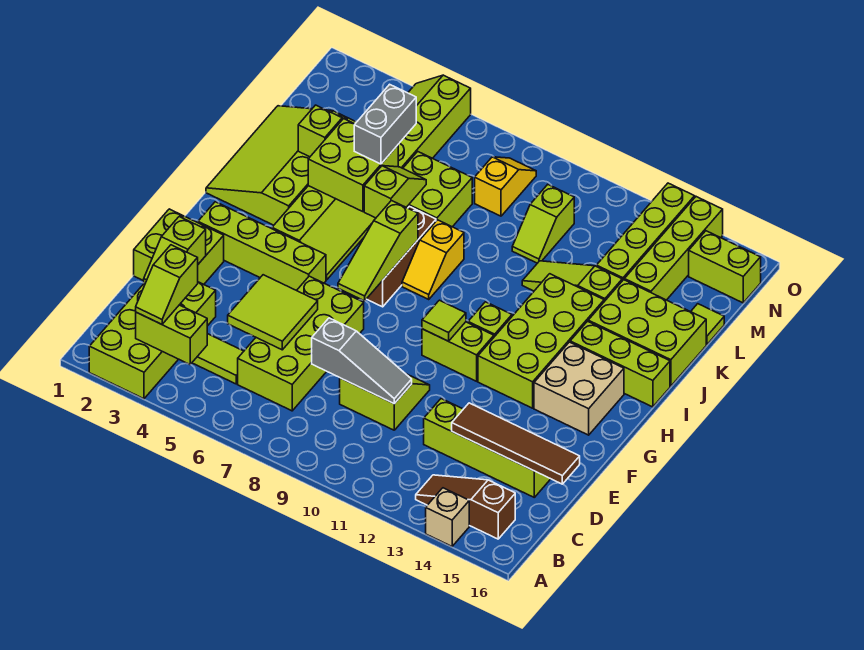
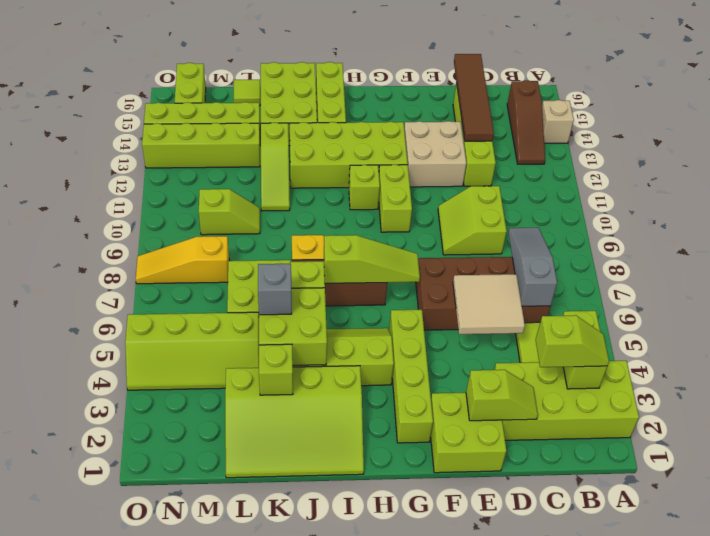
lime 2x4 brick [238,276,364,411] -> brown 2x4 brick [416,257,551,330]
lime 2x2 tile [228,275,318,350] -> tan 2x2 tile [453,274,525,334]
grey 1x3 slope [312,318,412,404] -> grey 1x3 slope moved to [508,228,557,306]
lime 1x1 tile [422,300,466,341] -> none
tan 2x2 brick [534,342,624,435] -> tan 2x2 brick moved to [404,121,466,187]
grey 1x2 brick [354,84,416,164] -> grey 1x1 brick [258,264,292,315]
yellow 1x2 slope [475,157,536,216] -> yellow 1x3 slope [136,236,229,284]

